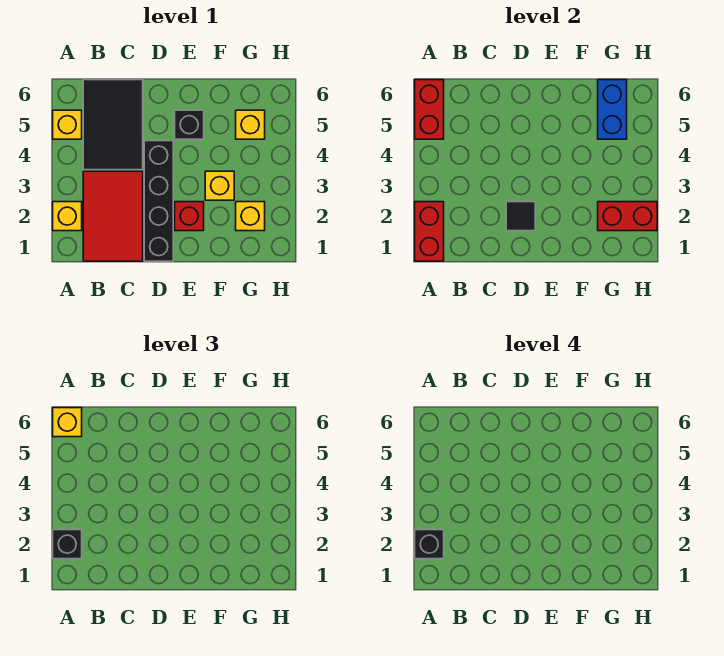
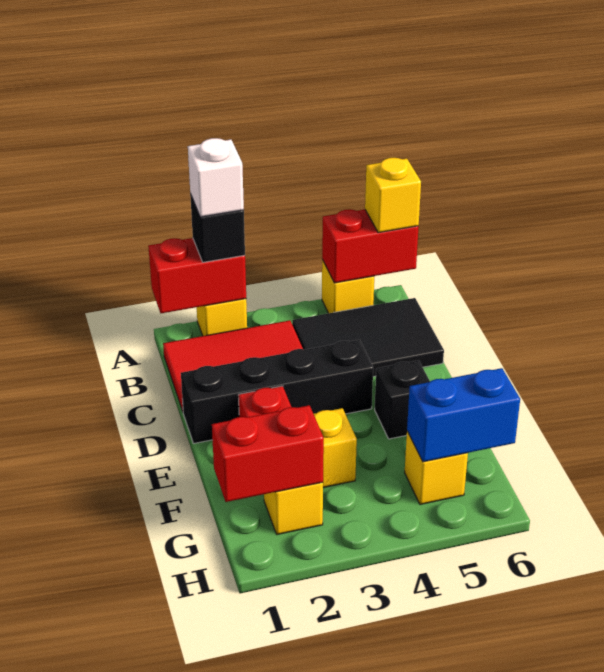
black 1x1 brick [415,530,444,559] -> white 1x1 brick [188,138,244,217]
black 1x1 tile [506,202,535,231] -> none
red 1x2 brick [598,202,657,231] -> red 1x2 brick turned to [212,405,324,502]

